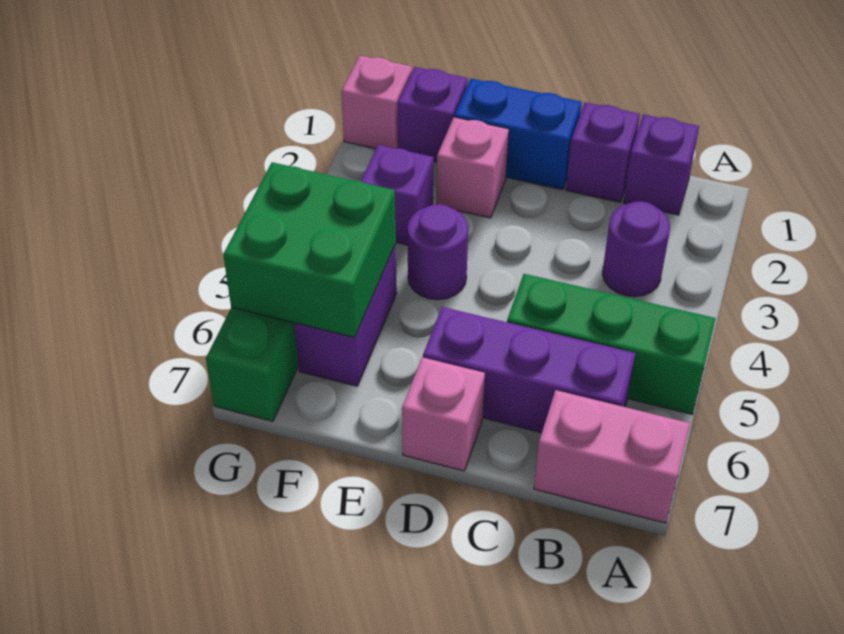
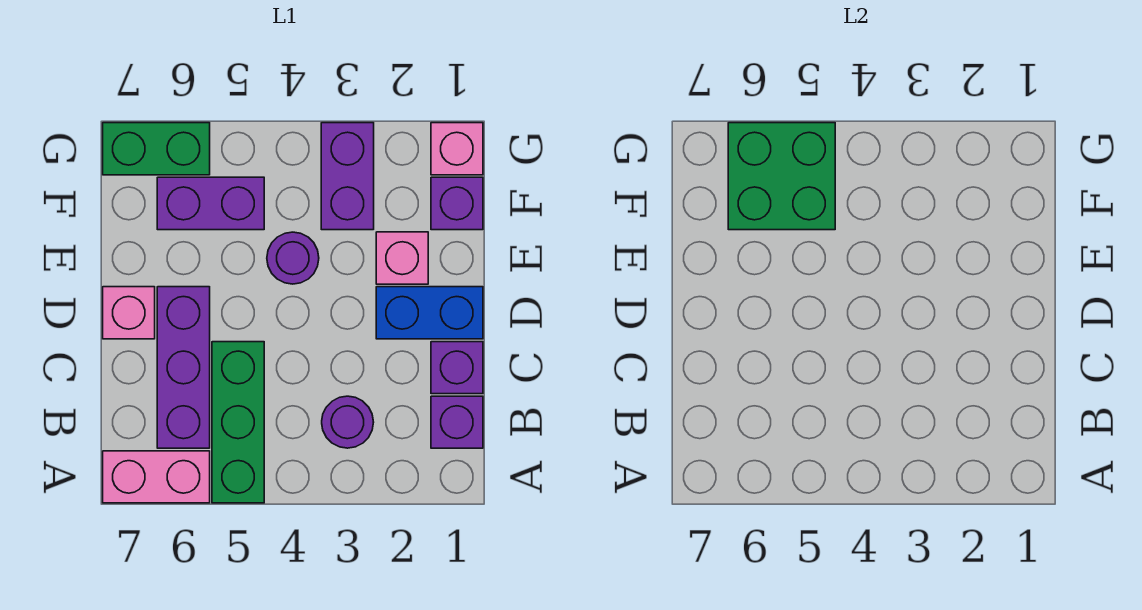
pink 1x2 brick [534,390,690,523] -> pink 1x2 brick turned to [103,451,210,503]
blue 1x2 brick [454,79,582,190] -> blue 1x2 brick turned to [376,287,483,339]
purple 1x1 brick [361,145,433,245] -> purple 1x2 brick [321,123,374,230]

